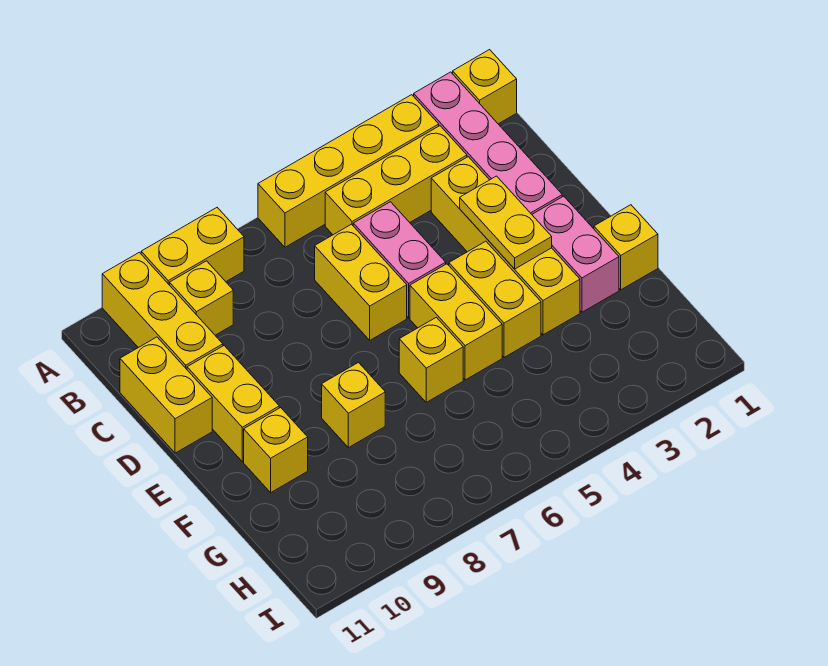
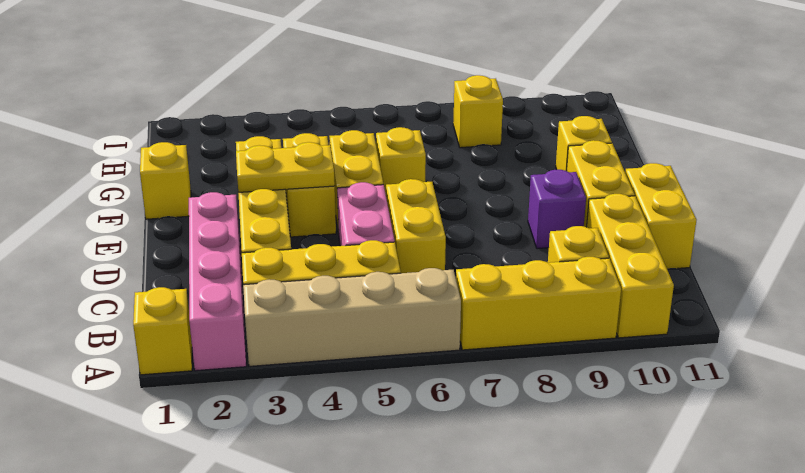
yellow 1x4 brick [258,95,439,247] -> tan 1x4 brick [243,268,461,366]
yellow 1x2 brick [141,208,244,285] -> yellow 1x3 brick [456,257,621,350]
yellow 1x2 plate [460,176,552,269] -> yellow 1x2 plate turned to [236,142,335,192]
none -> purple 1x1 brick [528,170,586,249]
pink 1x2 brick [532,196,619,312] -> none
yellow 1x1 brick [322,363,385,448] -> yellow 1x1 brick moved to [453,75,503,148]

